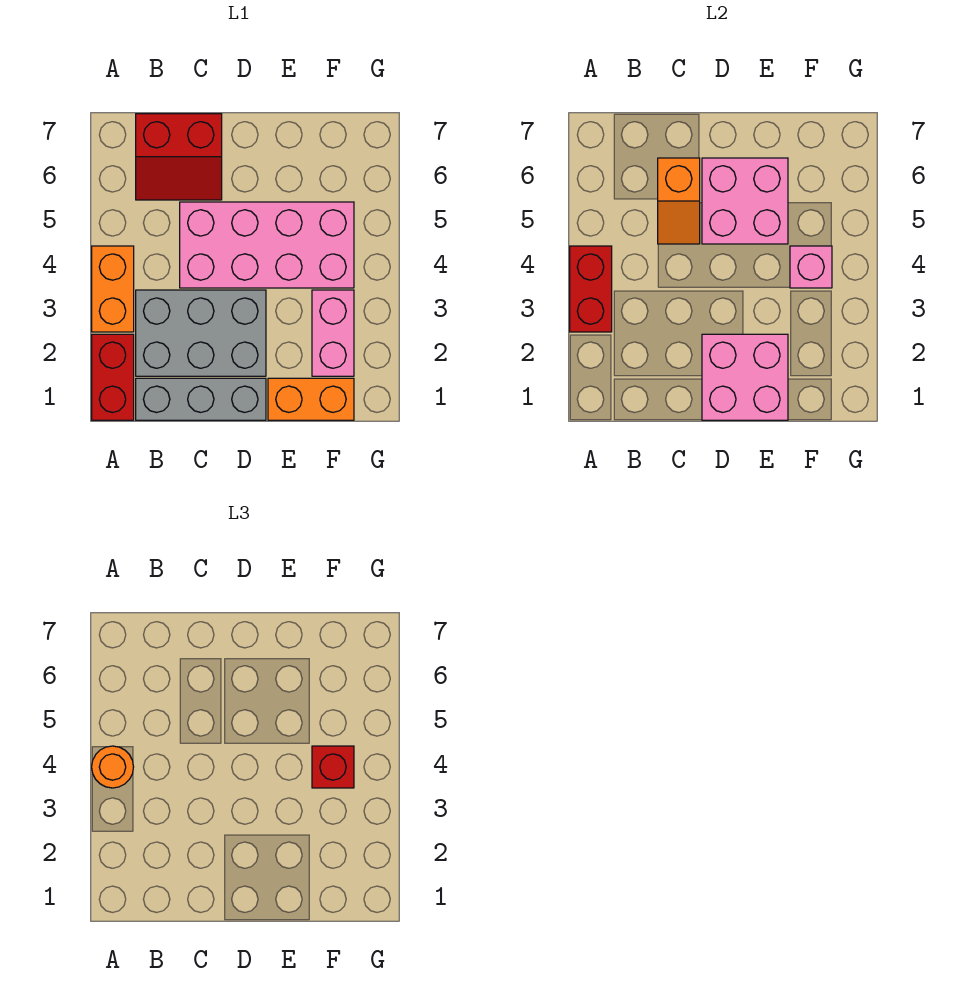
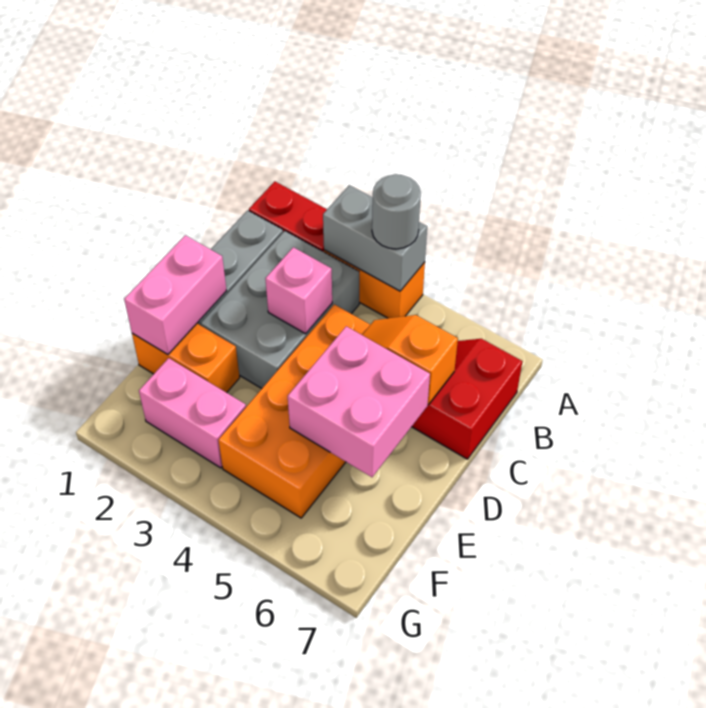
red 1x2 brick [570,246,612,332] -> grey 1x2 brick [323,185,427,291]
orange 1x1 round brick [92,746,133,788] -> grey 1x1 round brick [372,174,421,249]
pink 2x4 brick [180,202,354,288] -> orange 2x4 brick [218,304,370,518]
pink 2x2 brick [702,334,788,420] -> pink 1x2 brick [124,235,226,355]
orange 1x2 brick [268,378,354,420] -> orange 1x2 brick turned to [132,324,240,393]
pink 1x1 brick [790,246,832,288] -> pink 1x1 brick moved to [265,247,332,334]
red 1x1 brick [312,746,354,788] -> none

